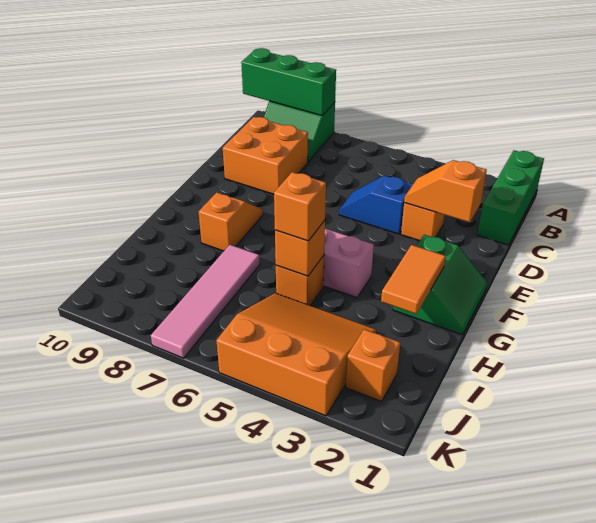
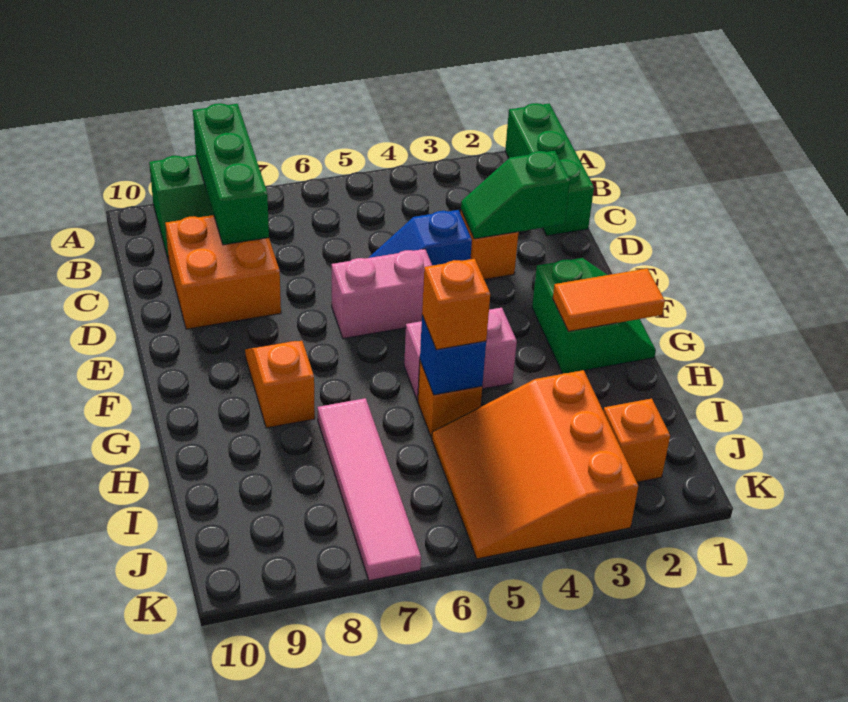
green 1x3 brick [241,48,336,116] -> green 1x3 brick turned to [193,103,269,245]
orange 1x2 slope [404,160,487,222] -> green 1x2 slope [461,151,570,239]
none -> pink 1x2 brick [332,249,432,339]
orange 1x2 tile [381,245,446,314] -> orange 1x2 tile turned to [553,268,665,331]
orange 1x1 brick [275,220,325,276] -> blue 1x1 brick [420,315,486,395]
orange 3x3 slope [216,293,376,416] -> orange 3x3 slope turned to [432,370,638,559]

